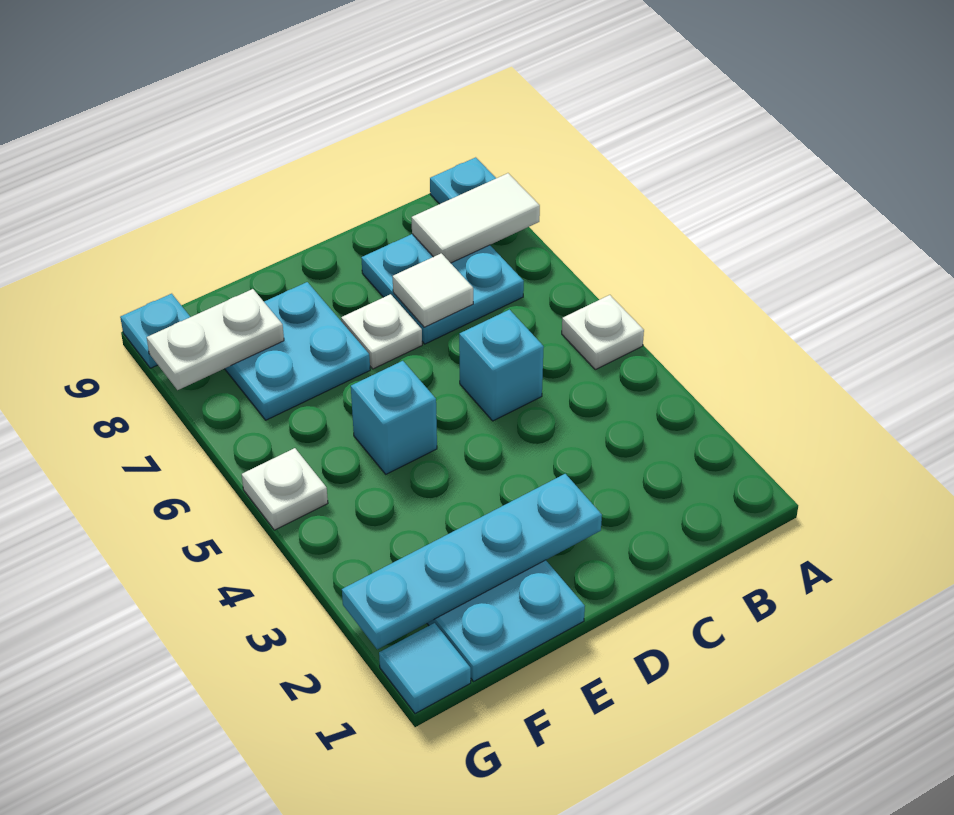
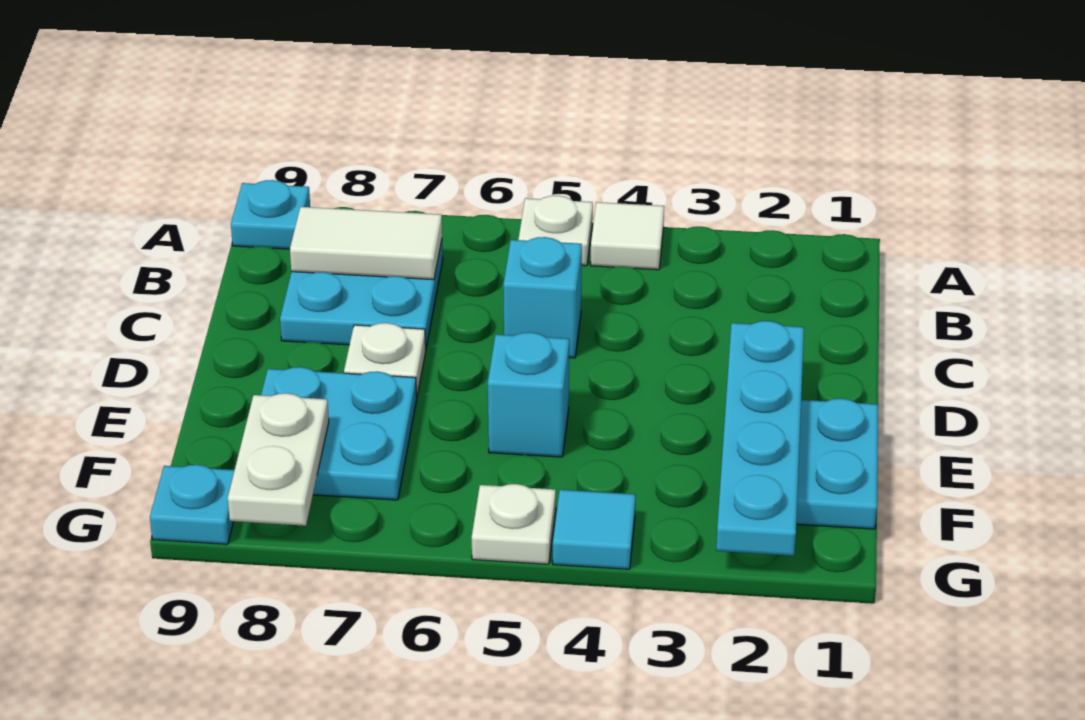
white 1x2 tile [411,173,540,263] -> white 1x2 tile turned to [290,207,442,280]
white 1x1 tile [393,253,473,327] -> white 1x1 tile moved to [591,202,664,270]
cyan 1x1 tile [379,623,471,714] -> cyan 1x1 tile moved to [553,490,636,569]

